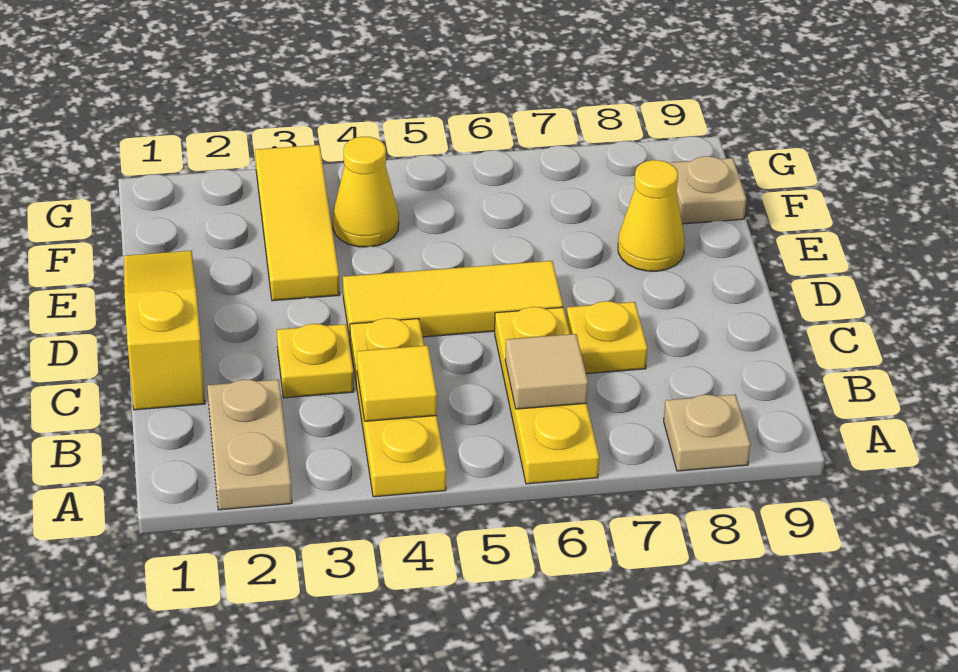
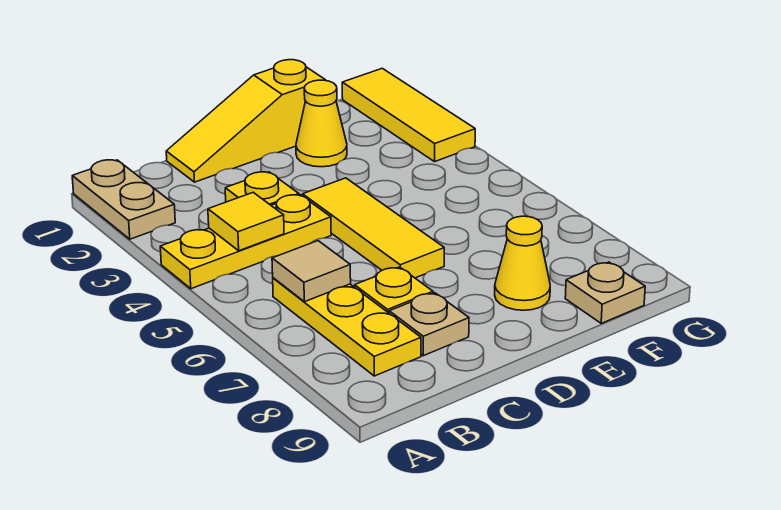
tan 1x2 plate [207,379,292,510] -> tan 1x2 plate turned to [72,160,175,239]
yellow 1x3 plate [495,307,599,484] -> yellow 1x3 plate turned to [273,278,421,376]
tan 1x1 plate [664,394,751,471] -> tan 1x1 plate moved to [389,293,469,356]
yellow 1x3 slope [124,251,205,410] -> yellow 1x3 slope turned to [166,60,325,182]
yellow 1x3 tile [255,145,340,301] -> yellow 1x3 tile turned to [342,68,475,162]
yellow 1x1 cone [333,137,399,247] -> yellow 1x1 cone moved to [296,80,347,167]

